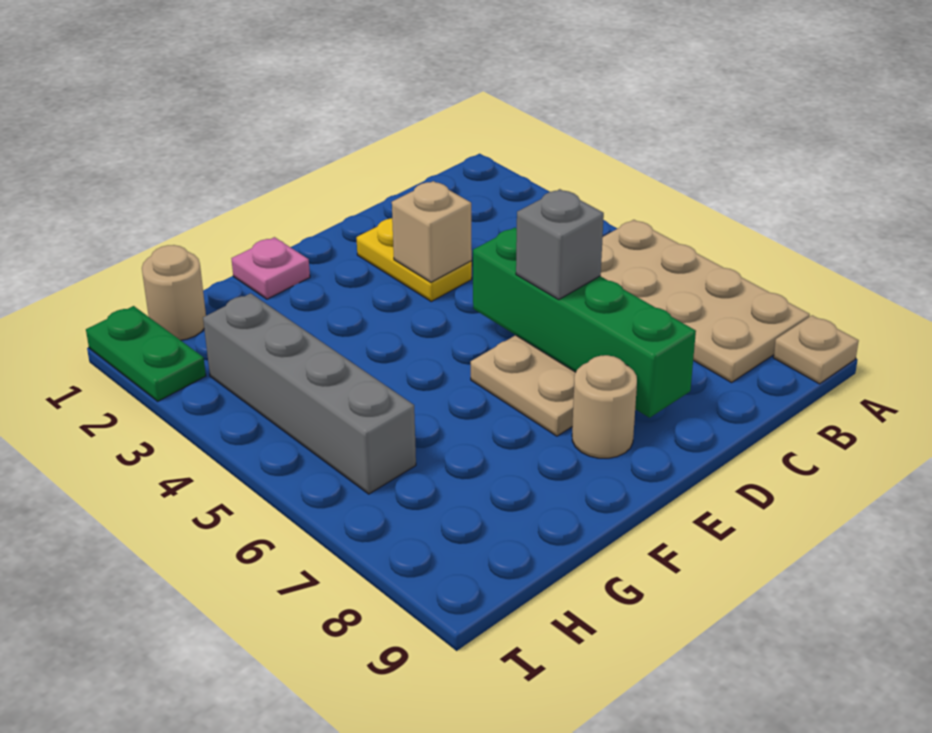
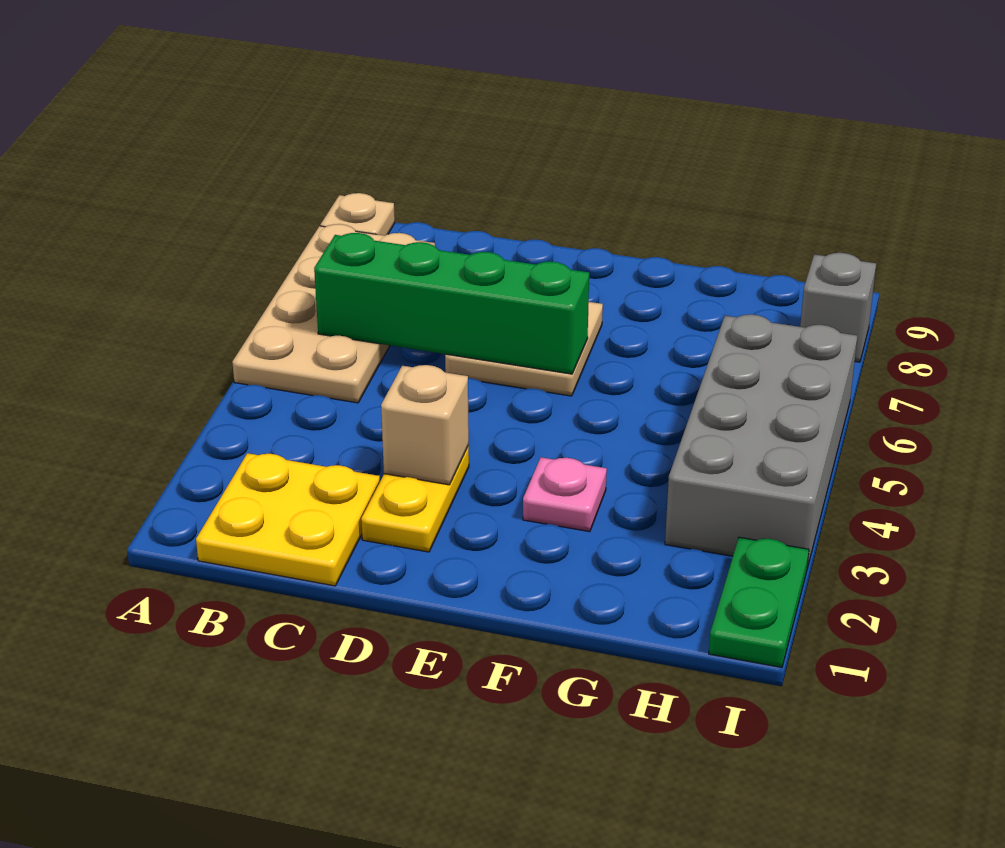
none -> yellow 2x2 plate [196,453,380,586]
green 1x4 brick [473,228,696,418] -> green 1x4 brick turned to [314,233,589,374]
grey 1x1 brick [516,189,604,299] -> grey 1x1 brick moved to [800,253,876,362]
tan 1x1 round brick [572,355,637,458] -> none
pink 1x1 plate [231,237,310,299] -> pink 1x1 plate moved to [523,457,607,532]
tan 1x1 round brick [142,245,206,340] -> none
grey 1x4 brick [203,293,416,494] -> grey 2x4 brick [665,314,857,568]

